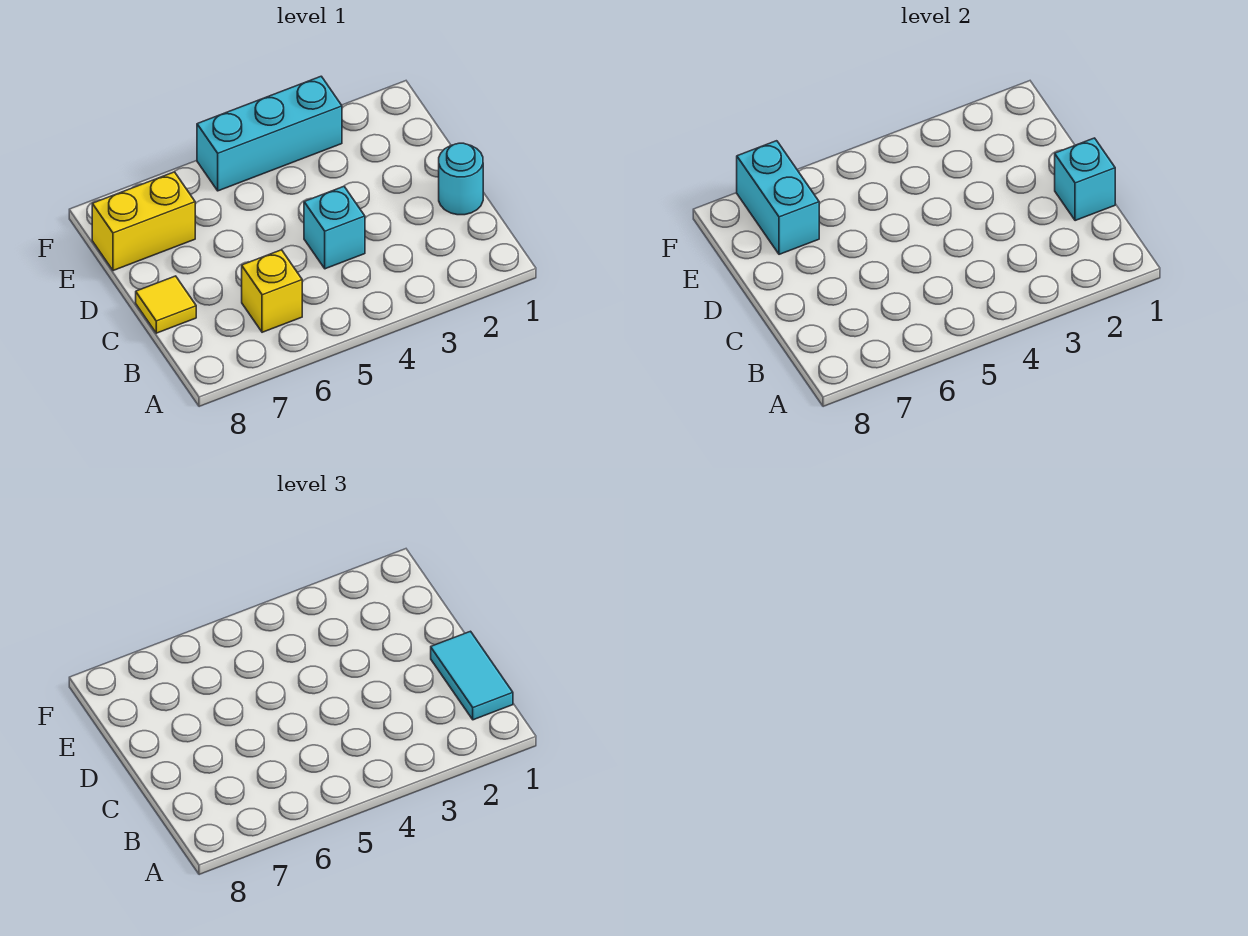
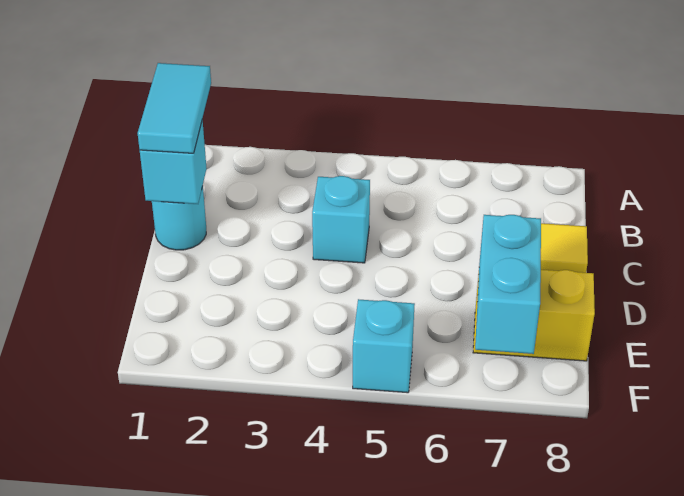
yellow 1x1 brick [242,250,302,332] -> none
cyan 1x3 brick [197,76,342,191] -> cyan 1x1 brick [353,299,415,393]

